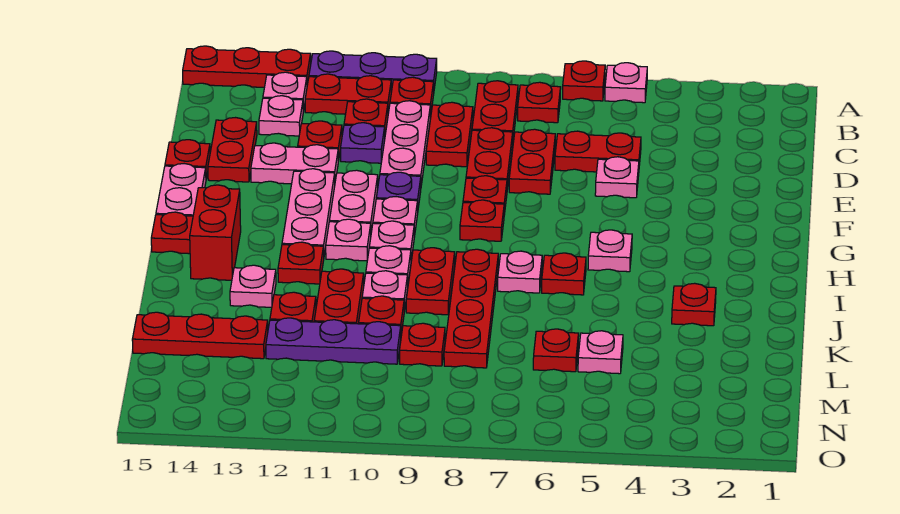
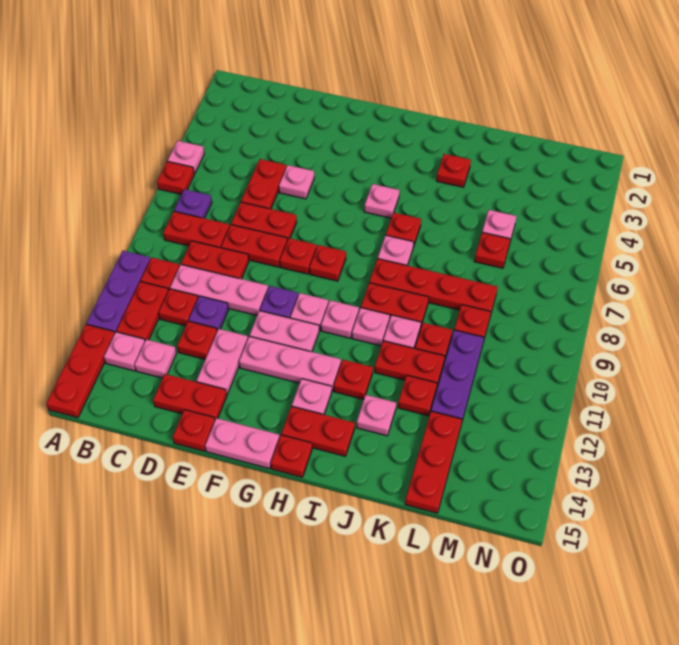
red 1x1 plate [518,82,561,123] -> purple 1x1 plate [174,189,212,218]
pink 1x1 plate [326,219,371,261] -> pink 1x1 plate moved to [292,379,332,415]
red 1x2 brick [190,185,241,280] -> red 1x2 plate [281,406,355,456]

